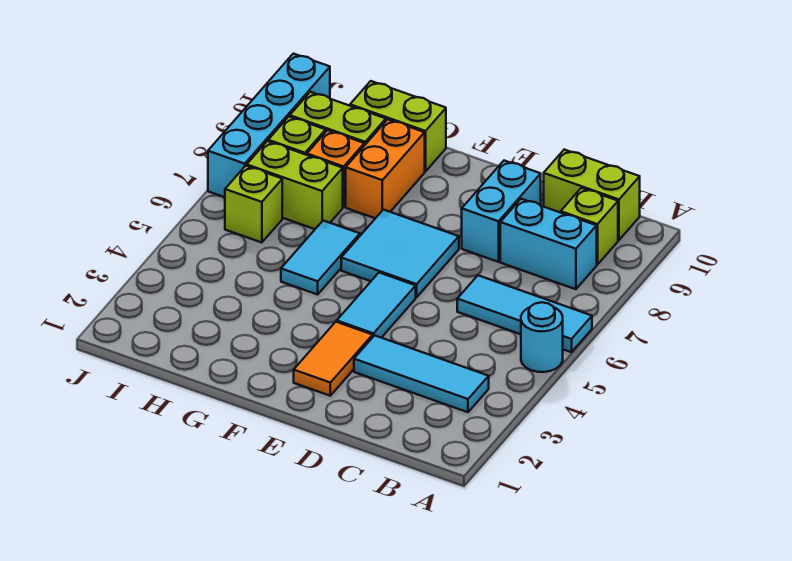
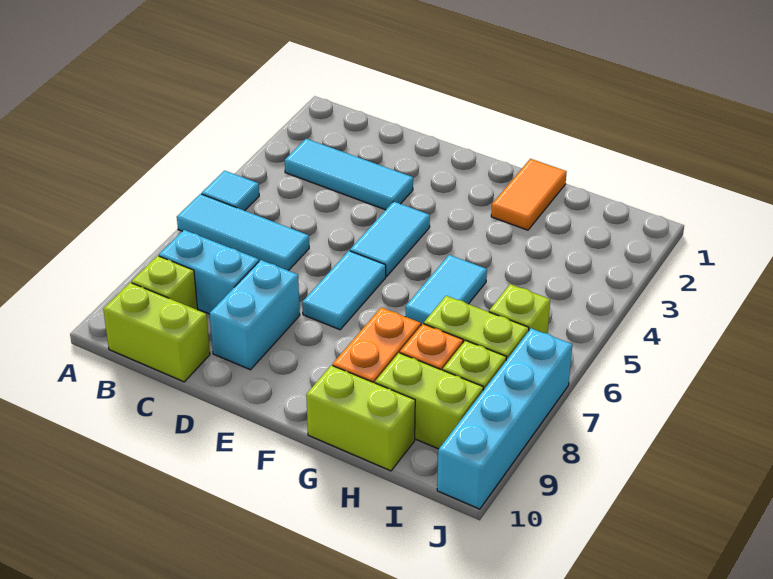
cyan 1x1 round brick [521,302,563,372] -> cyan 1x1 tile [202,171,259,211]
orange 1x2 tile [294,322,373,396] -> orange 1x2 tile moved to [491,159,567,230]
cyan 2x2 tile [341,210,459,297] -> cyan 1x2 tile [302,251,386,330]

